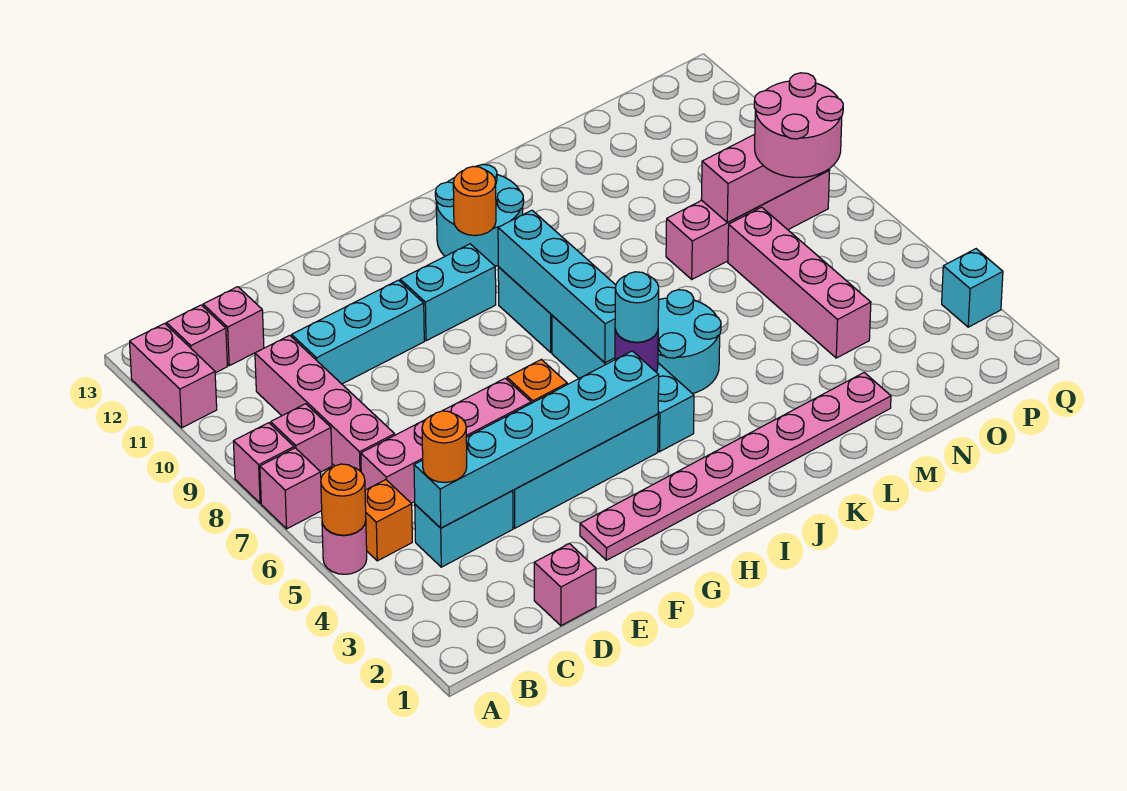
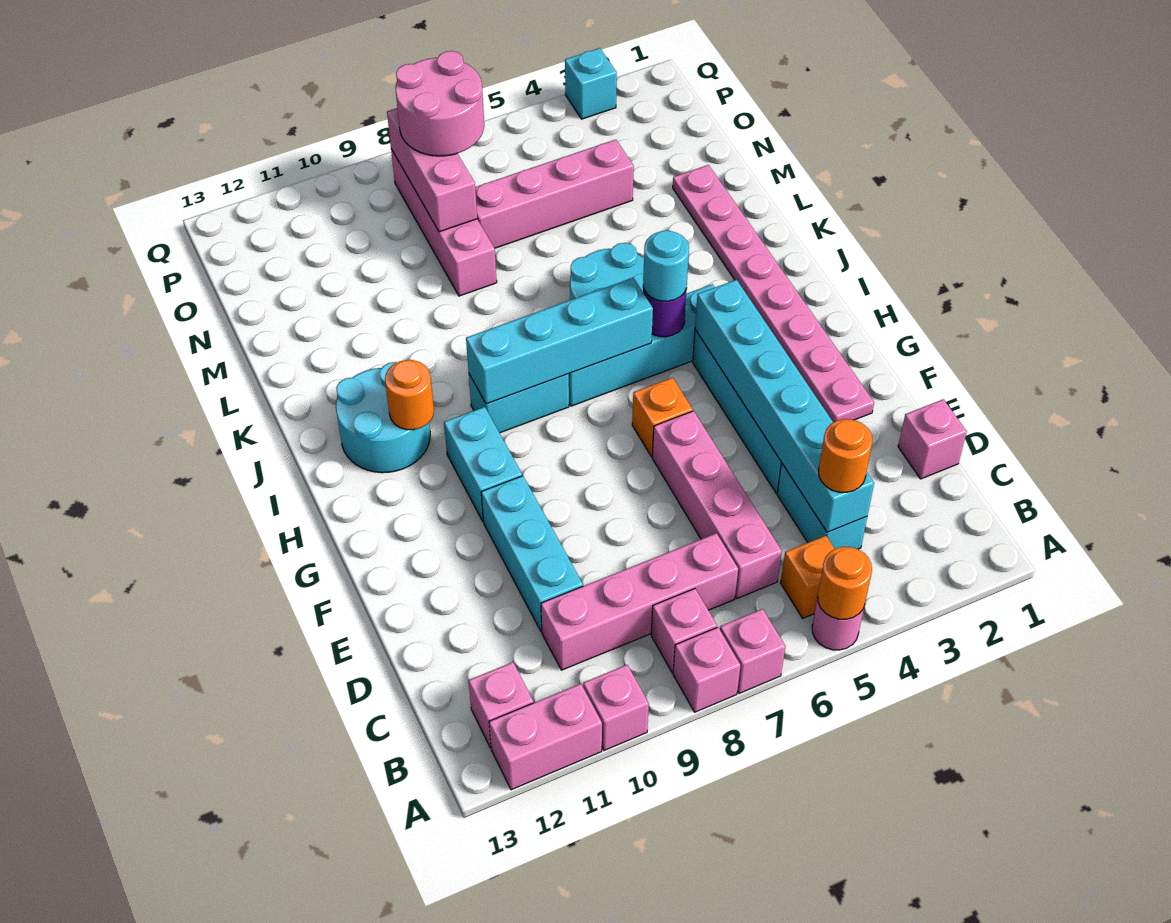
pink 1x1 brick [203,287,264,366] -> pink 1x1 brick moved to [583,665,649,750]

